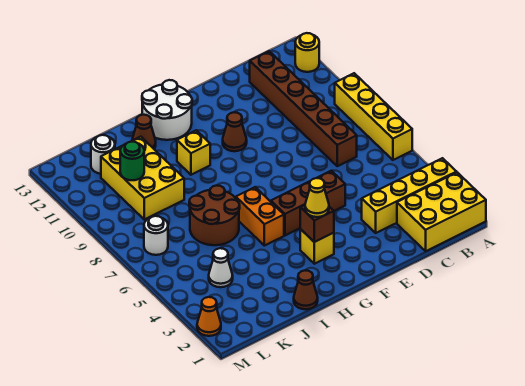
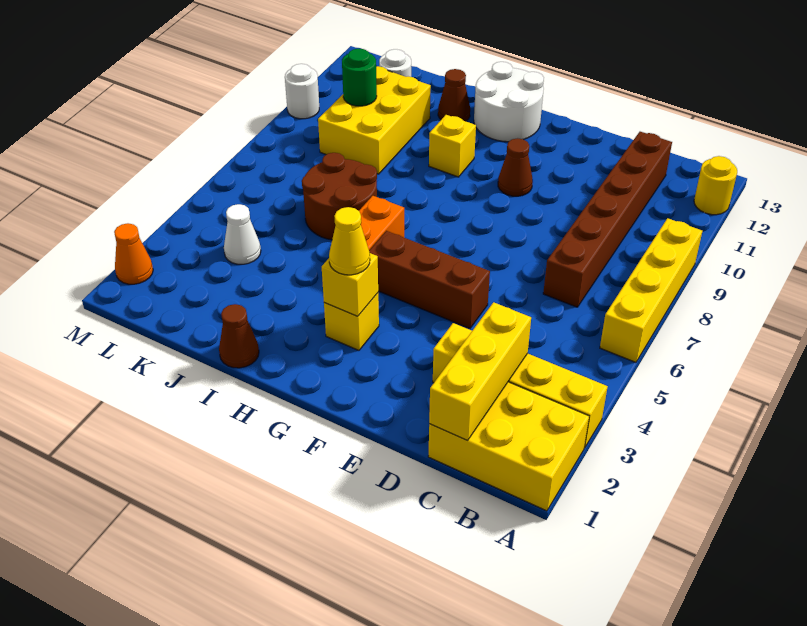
none -> yellow 1x3 brick [429,302,531,440]
brown 1x1 brick [300,205,334,242] -> yellow 1x1 brick [322,253,378,316]
white 1x1 round brick [144,216,168,255] -> white 1x1 round brick moved to [285,64,319,119]

